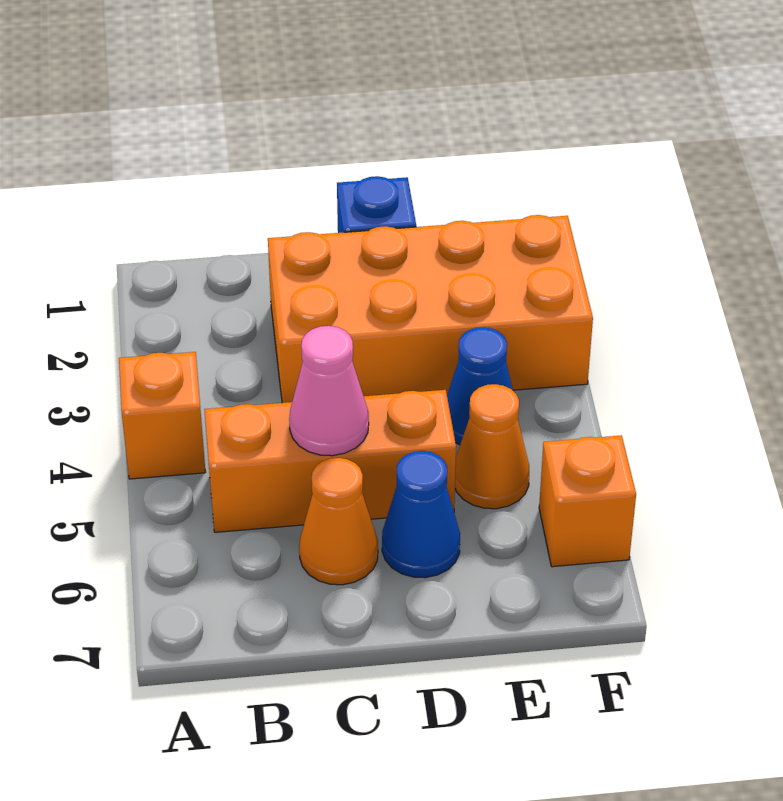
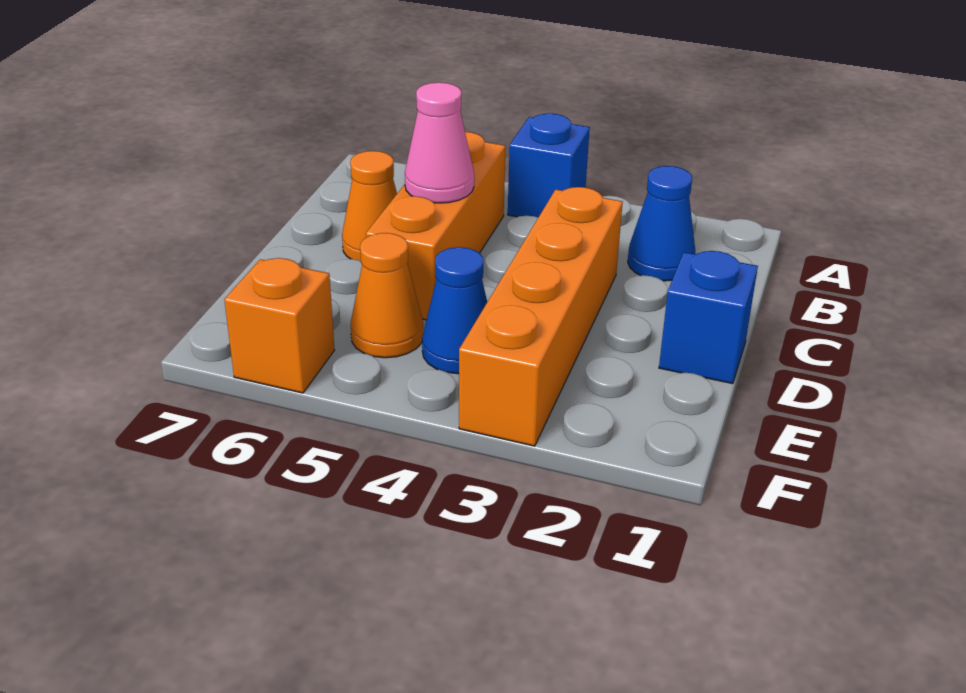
orange 1x1 brick [119,352,205,479] -> blue 1x1 brick [508,114,590,217]
orange 2x4 brick [268,215,593,403] -> orange 1x4 brick [459,187,623,446]
blue 1x1 cone [382,451,460,578] -> blue 1x1 cone moved to [628,166,695,281]

